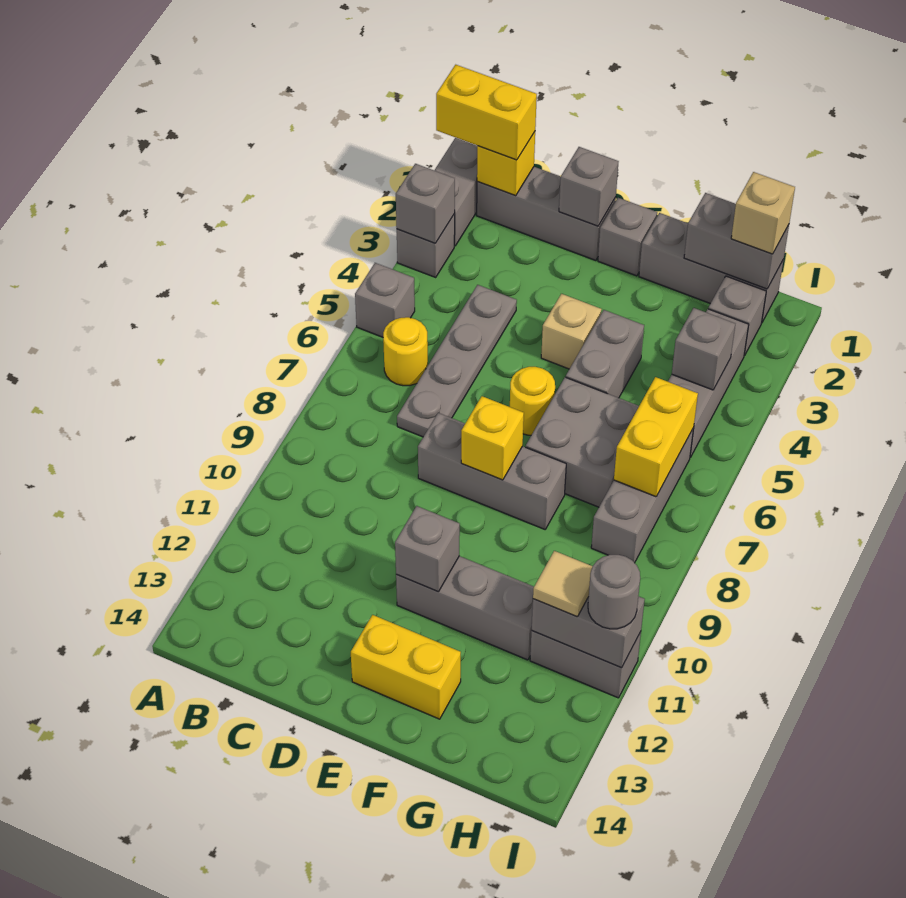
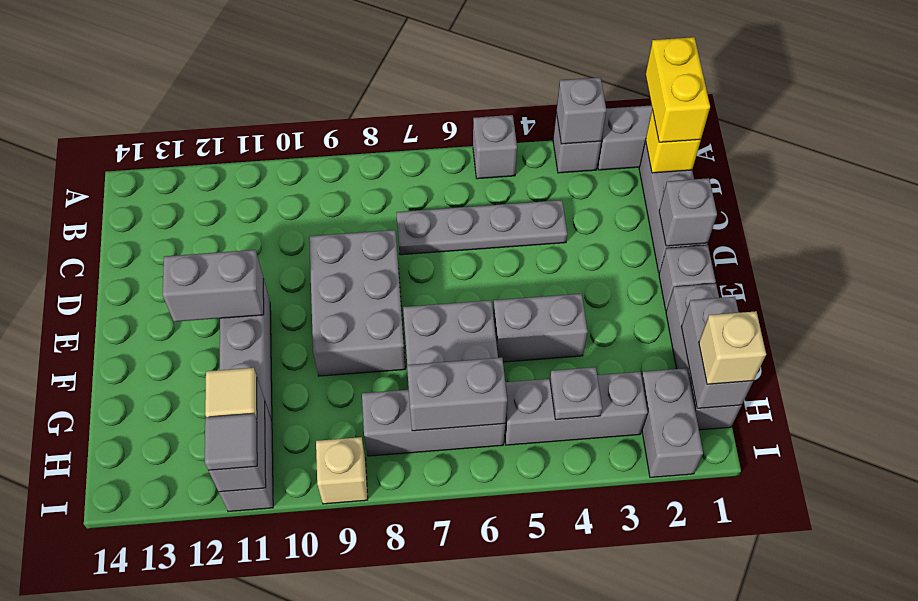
yellow 1x1 round brick [383,317,428,386] -> none
grey 1x3 brick [418,413,566,529] -> grey 2x3 brick [309,230,406,376]
tan 1x1 brick [541,294,602,369] -> tan 1x1 brick moved to [316,437,368,504]
yellow 1x1 round brick [510,367,555,435] -> none
yellow 1x1 brick [461,396,524,480] -> none
grey 1x1 brick [395,506,460,592] -> grey 1x2 brick [163,250,264,322]
yellow 1x2 brick [351,615,461,719] -> none
grey 1x1 brick [708,276,766,356] -> grey 1x2 brick [641,368,703,477]
grey 1x1 brick [672,308,735,390] -> grey 1x1 plate [550,367,602,420]
yellow 1x2 brick [614,377,698,497] -> grey 1x2 brick [407,358,507,431]
grey 1x1 round brick [588,555,640,629] -> grey 1x1 tile [205,414,257,470]

